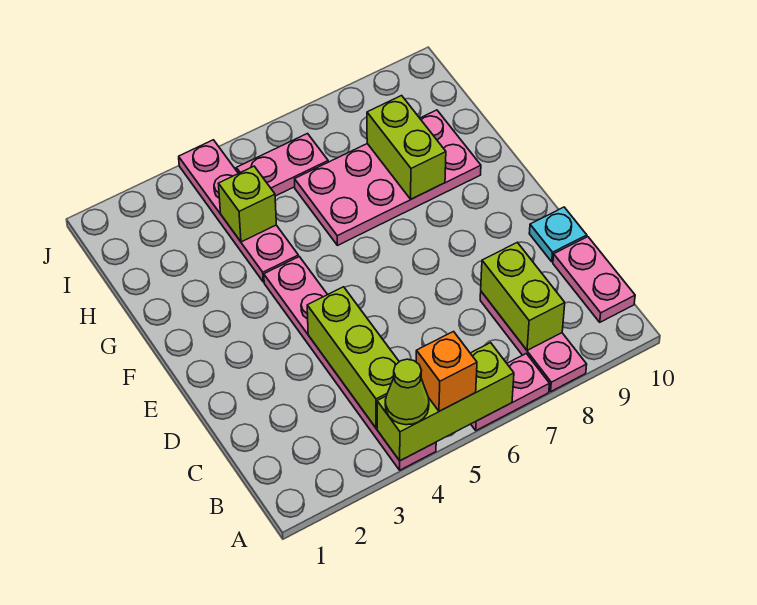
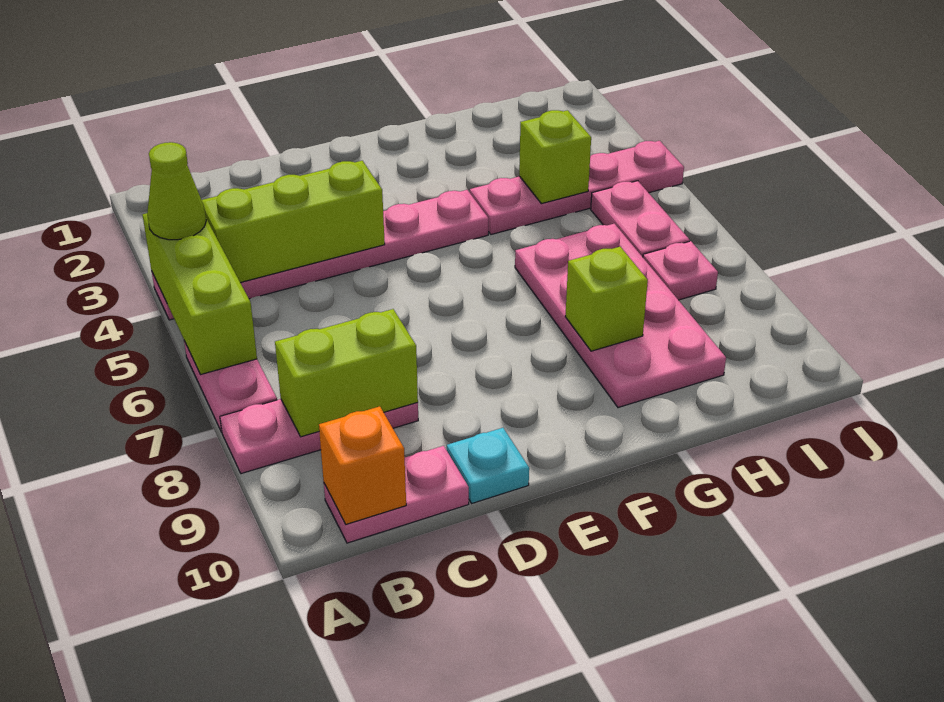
orange 1x1 brick [416,332,477,411] -> orange 1x1 brick moved to [319,406,406,524]
lime 1x2 brick [367,96,446,199] -> lime 1x1 brick [565,247,648,351]
none -> pink 1x1 plate [643,241,718,300]

